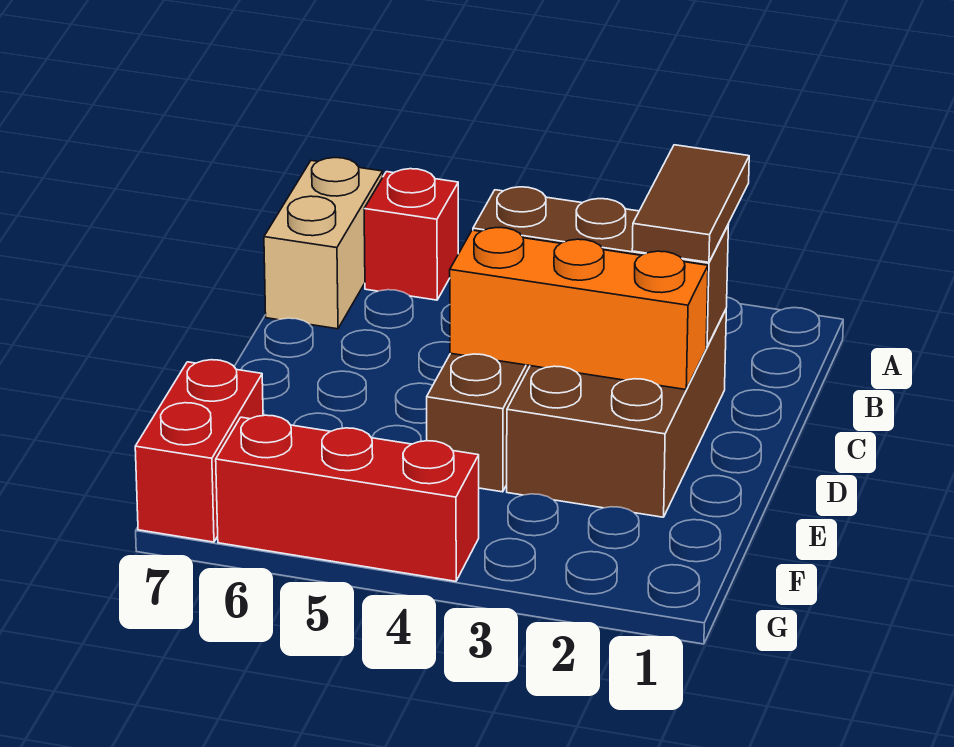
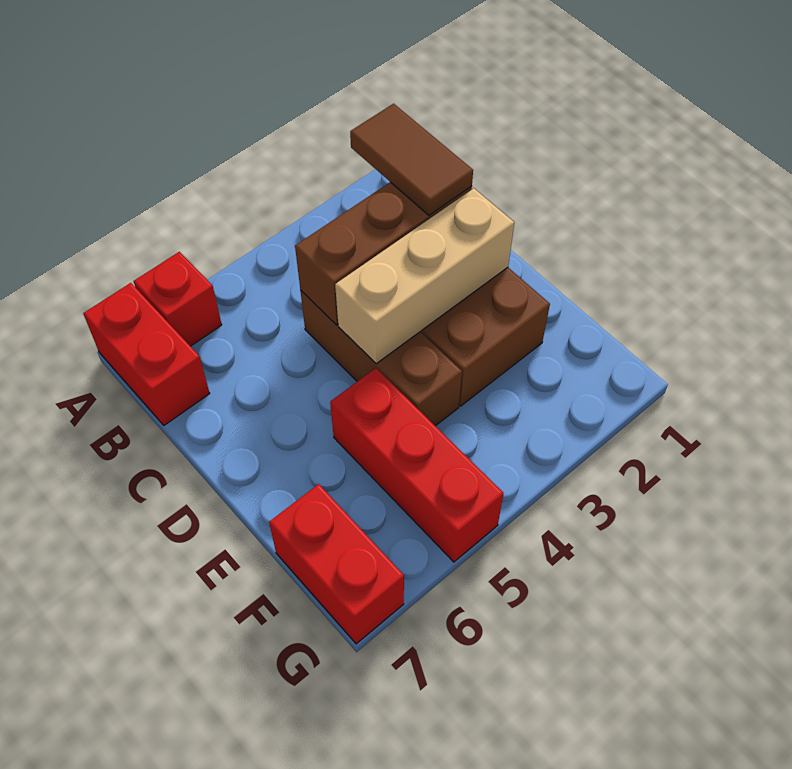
tan 1x2 brick [264,158,383,329] -> red 1x2 brick [83,283,210,425]
orange 1x3 brick [450,228,708,390] -> tan 1x3 brick [335,188,514,363]
red 1x3 brick [216,415,479,581] -> red 1x3 brick turned to [330,368,504,562]

